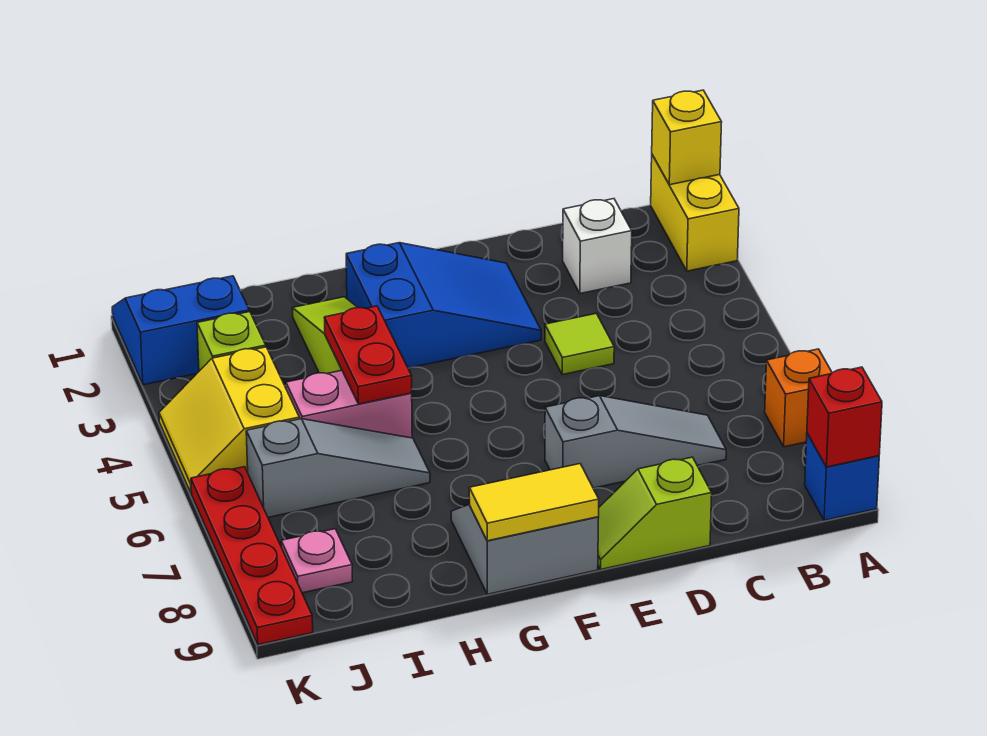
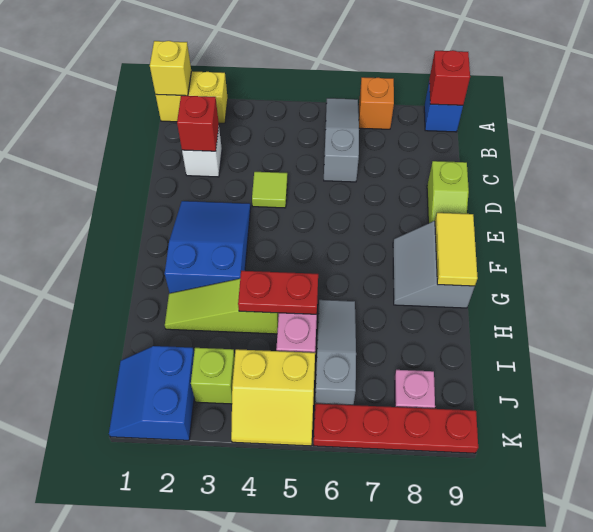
none -> red 1x1 brick [177,96,219,151]
grey 1x3 slope [545,396,726,488] -> grey 1x3 slope moved to [324,98,359,182]

